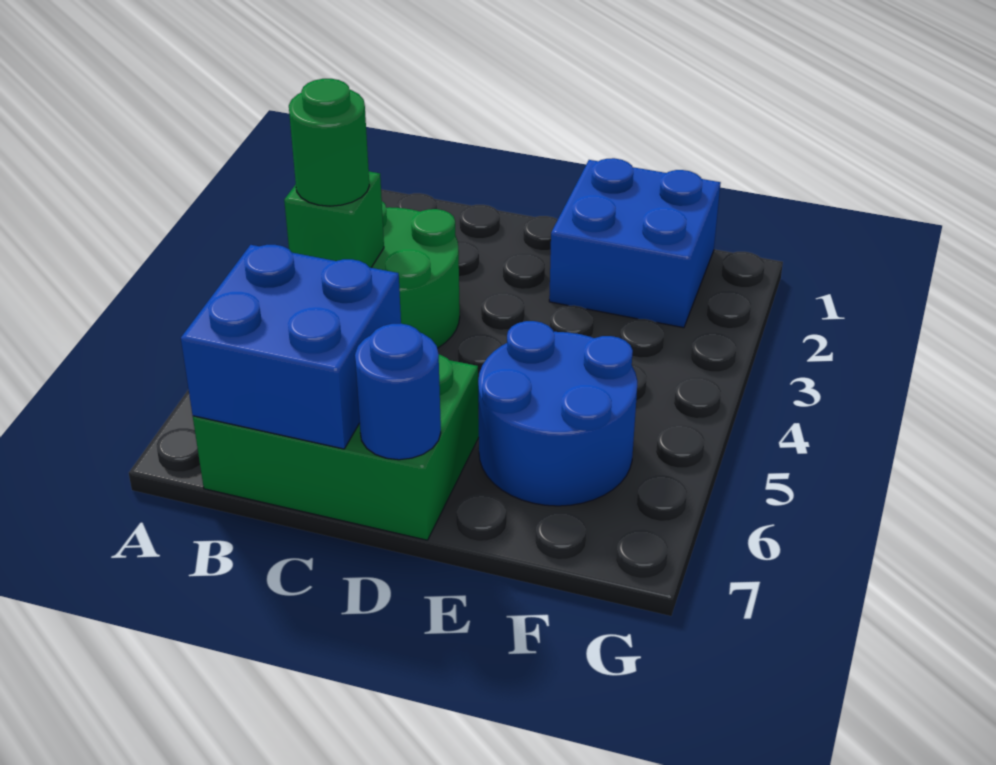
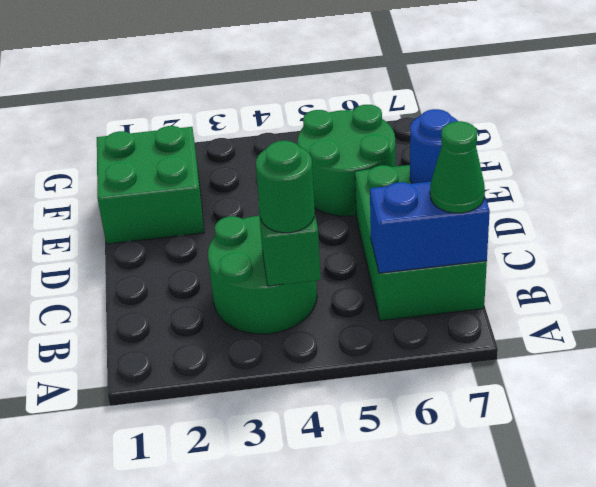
blue 2x2 brick [181,245,401,449] -> blue 1x2 brick [370,182,490,273]
none -> green 1x1 cone [430,121,485,213]
blue 2x2 brick [549,158,721,328] -> green 2x2 brick [97,126,204,244]
blue 2x2 round brick [478,321,637,506] -> green 2x2 round brick [298,105,395,216]

